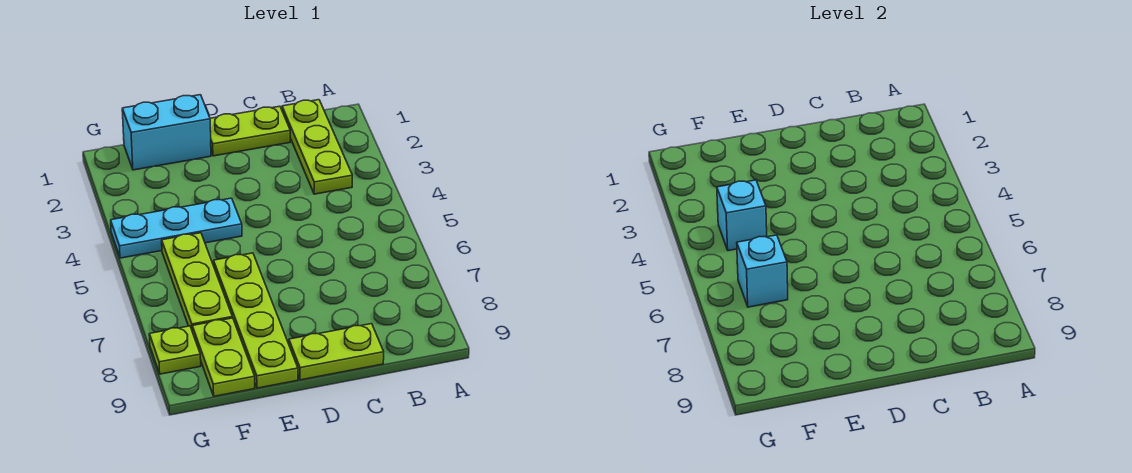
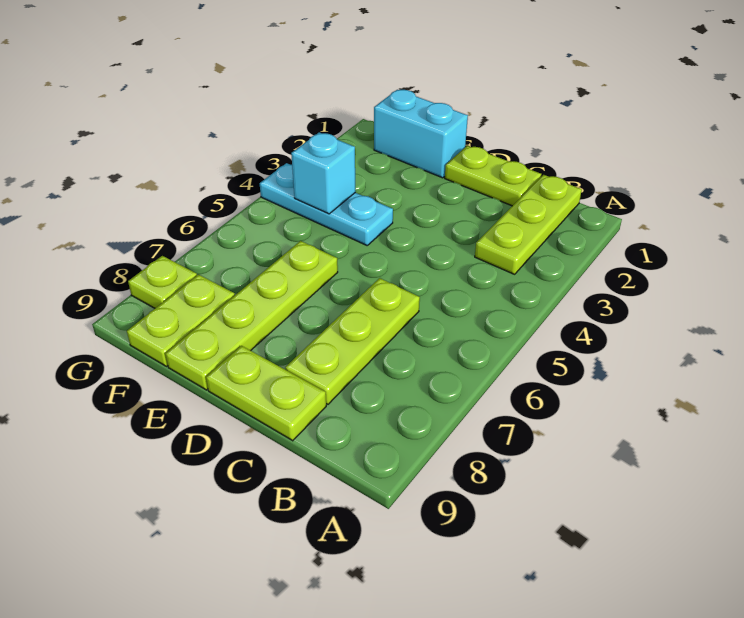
lime 1x3 plate [162,233,232,329] -> lime 1x3 plate moved to [285,278,420,404]
cyan 1x1 brick [737,235,788,307] -> none

